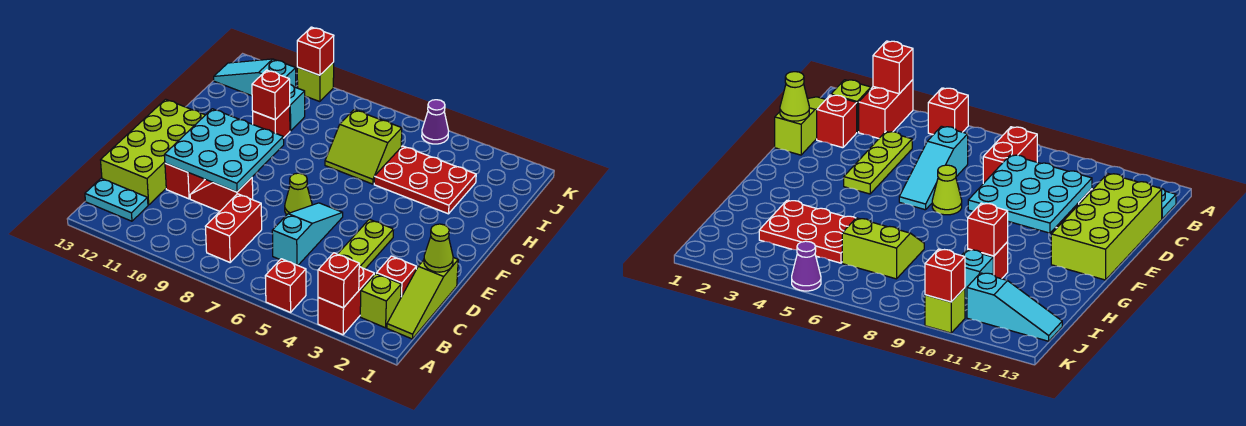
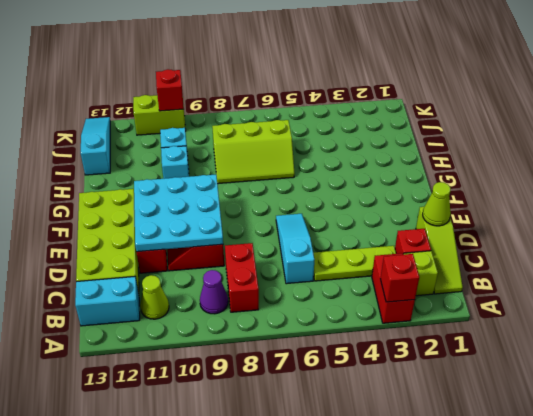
red 1x1 brick [265,259,306,312] -> none
cyan 1x2 plate [85,178,148,221] -> cyan 1x2 brick [75,277,140,326]
lime 1x3 plate [338,219,394,269] -> lime 1x3 plate turned to [313,246,396,281]
lime 1x1 cone [285,173,312,215] -> lime 1x1 cone moved to [140,275,169,319]
red 2x3 plate [374,146,476,214] -> none
lime 2x2 slope [325,110,402,184] -> lime 2x3 slope [212,120,295,184]
red 1x1 brick [253,106,290,138] -> cyan 1x1 brick [161,146,189,179]
red 1x1 brick [252,70,290,120] -> none
cyan 1x3 slope [214,59,296,96] -> cyan 1x3 slope turned to [81,117,110,175]
purple 1x1 cone [422,100,449,144] -> purple 1x1 cone moved to [200,270,228,314]
lime 1x1 brick [297,62,334,102] -> lime 1x2 brick [133,95,186,135]

